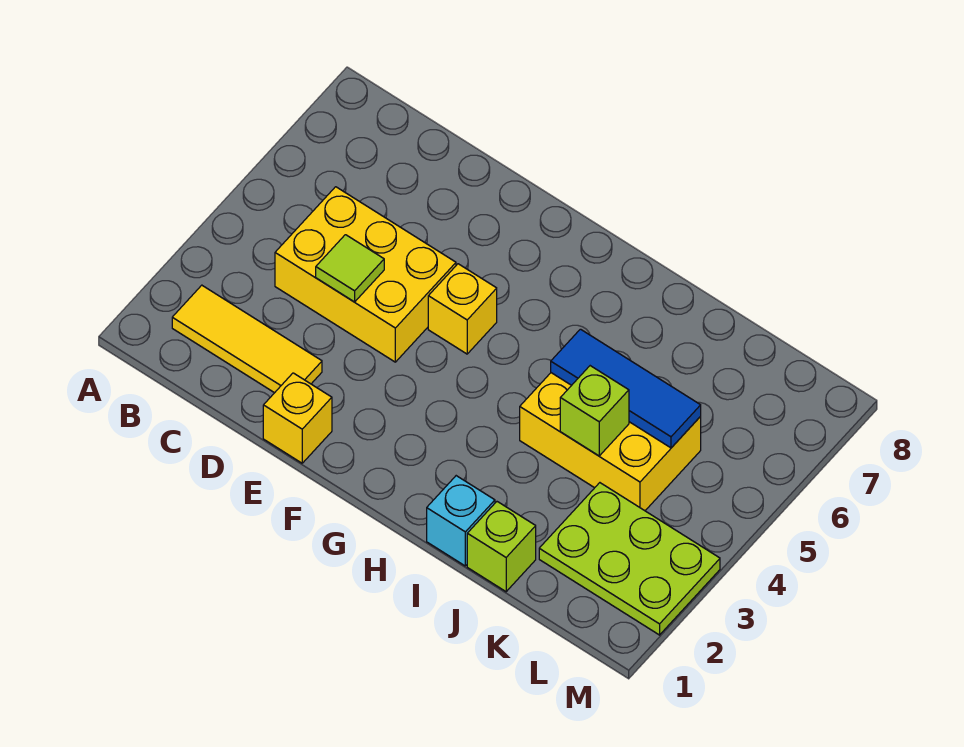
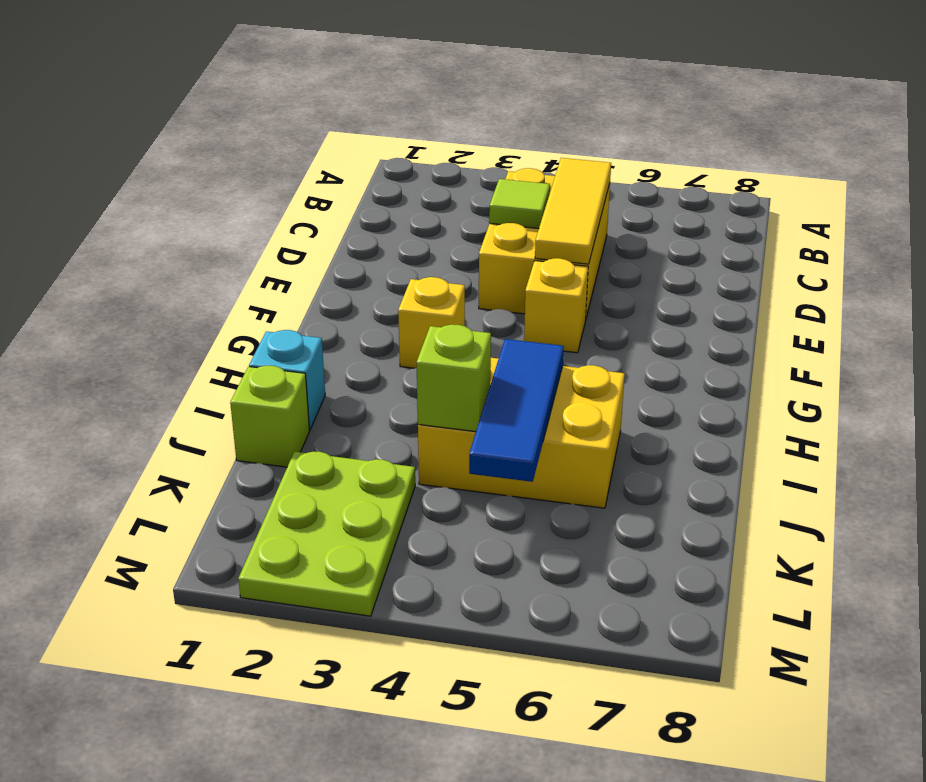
yellow 1x3 tile [172,285,322,393] -> yellow 1x3 tile moved to [535,158,611,264]
yellow 1x1 brick [263,373,332,463] -> yellow 1x1 brick moved to [398,277,465,368]
yellow 2x3 brick [520,373,701,511] -> yellow 2x3 brick turned to [418,358,625,508]

